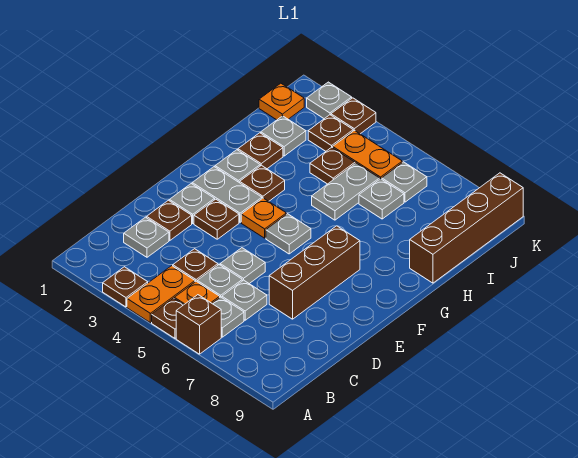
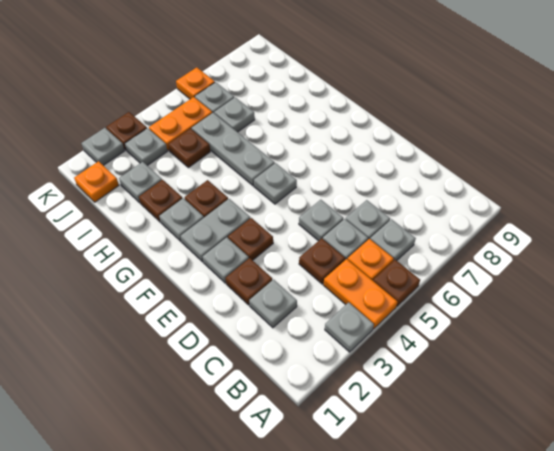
brown 1x1 plate [103,267,148,307] -> grey 1x1 plate [325,302,374,352]
brown 1x1 brick [176,295,221,354] -> none
brown 1x3 brick [269,226,360,319] -> none
orange 1x1 plate [241,198,286,238] -> orange 1x1 plate moved to [176,67,215,99]
grey 1x2 plate [312,163,379,220] -> grey 1x3 plate [192,113,275,186]
brown 1x4 brick [410,173,523,283] -> none
brown 1x1 plate [308,115,353,151] -> grey 1x1 plate [125,128,167,166]

